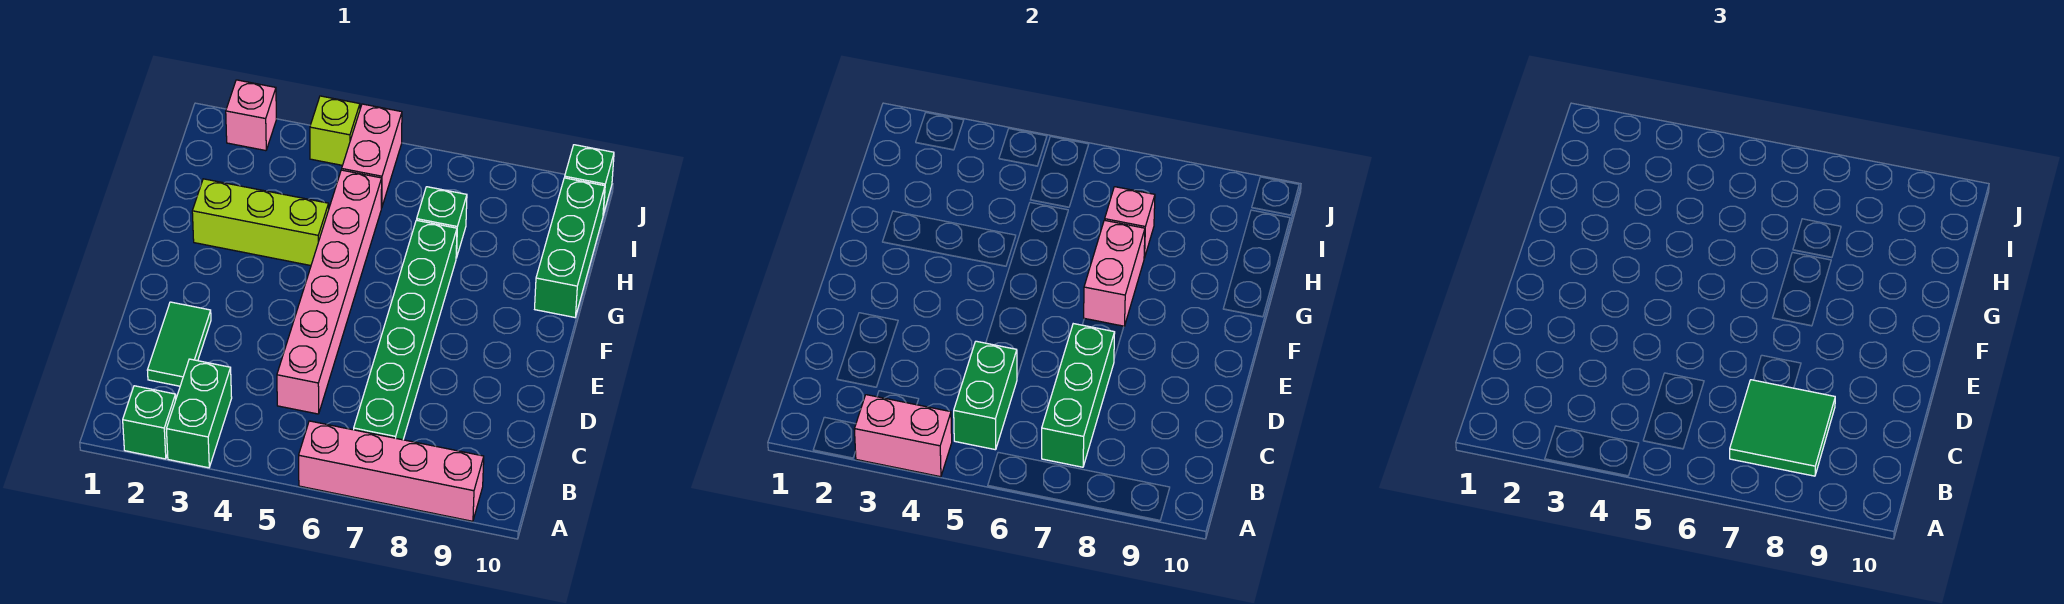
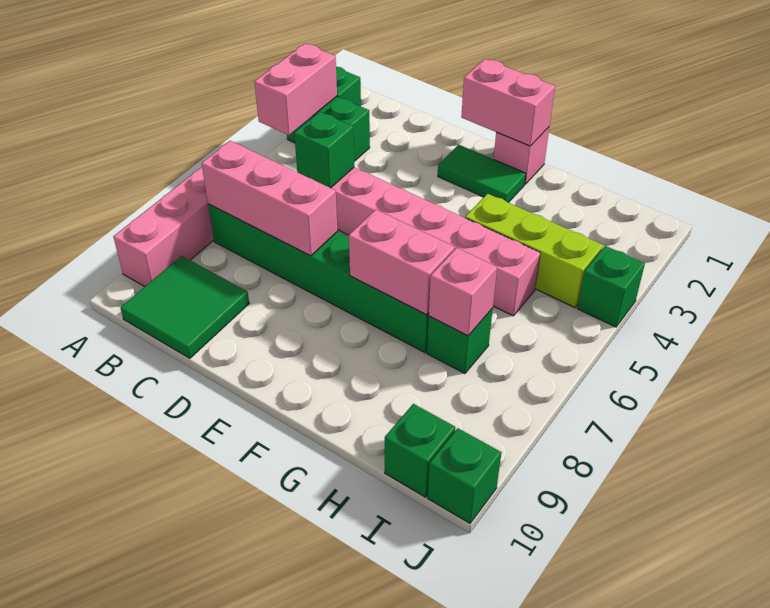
green 1x2 brick [954,341,1017,450] -> green 1x1 brick [294,112,354,188]
green 1x3 brick [1042,324,1115,467] -> pink 1x3 brick [202,141,337,256]
green 2x2 tile [1730,380,1835,476] -> green 2x2 tile moved to [121,256,249,358]
green 1x2 tile [147,302,211,386] -> green 1x2 tile moved to [438,145,526,203]
lime 1x3 brick [192,179,329,266] -> lime 1x3 brick turned to [465,194,603,307]
green 1x3 brick [535,178,605,317] -> green 1x1 brick [385,404,455,497]
pink 1x2 brick [342,104,402,208] -> pink 1x2 brick moved to [461,59,555,146]
pink 1x1 brick [226,80,276,151] -> pink 1x1 brick moved to [494,127,549,184]
lime 1x1 brick [310,96,360,165] -> green 1x1 brick [577,246,645,327]

